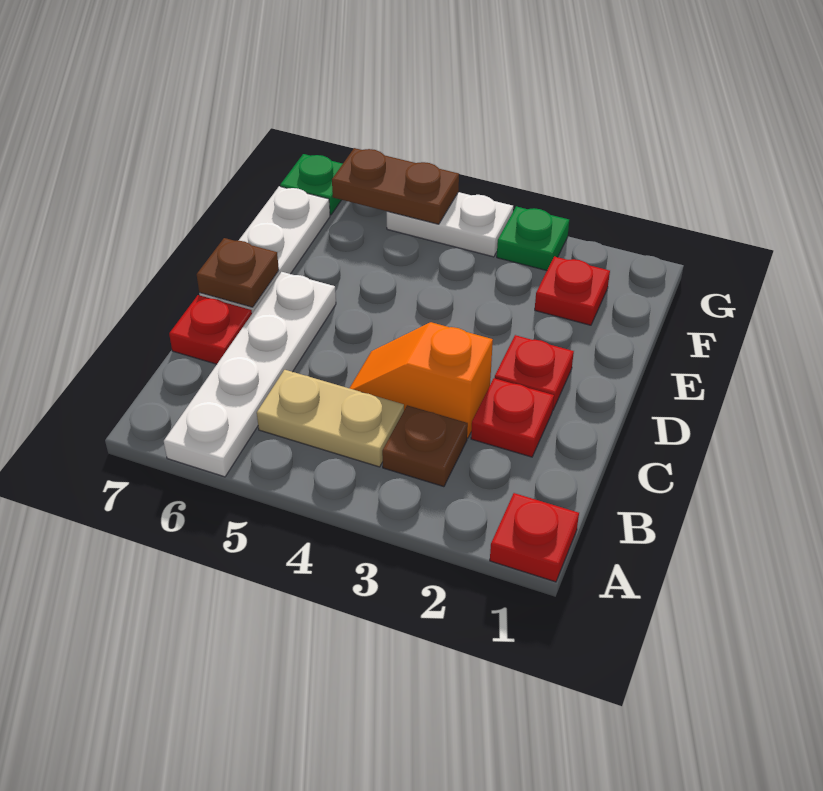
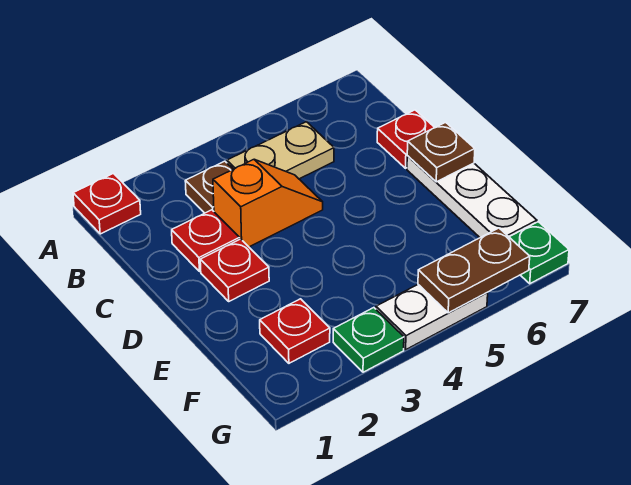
white 1x4 plate [164,272,336,477] -> none

